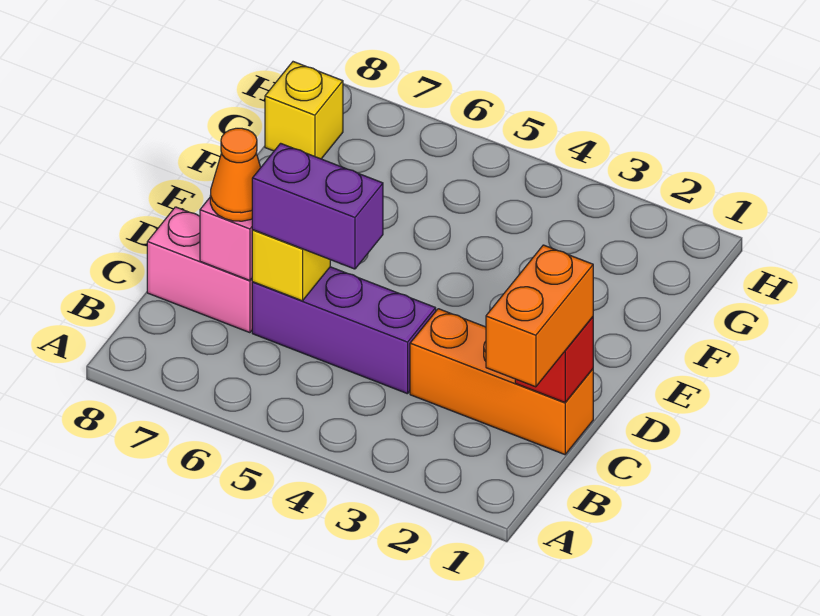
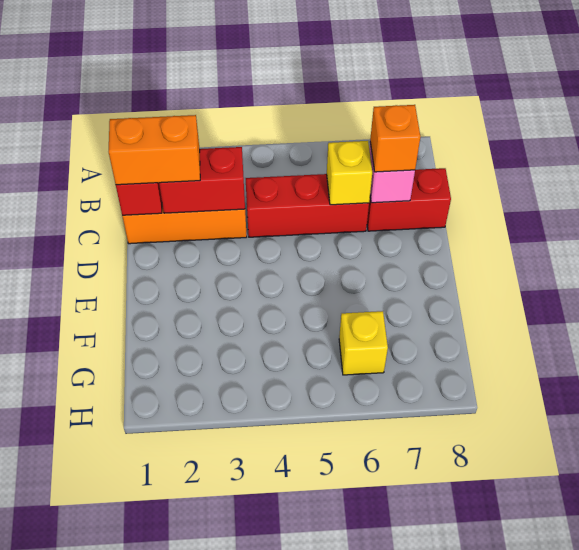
orange 1x2 brick [486,245,593,387] -> orange 1x2 brick turned to [109,115,200,185]
none -> red 1x2 brick [159,147,245,213]
purple 1x3 brick [252,267,436,394] -> red 1x3 brick [246,174,369,237]
purple 1x2 brick [252,143,383,269] -> none
pink 1x2 brick [147,207,252,333] -> red 1x2 brick [367,168,451,231]
orange 1x1 cone [210,128,261,221] -> orange 1x1 brick [370,105,420,172]
yellow 1x1 brick [265,62,343,159] -> yellow 1x1 brick moved to [339,311,388,375]

